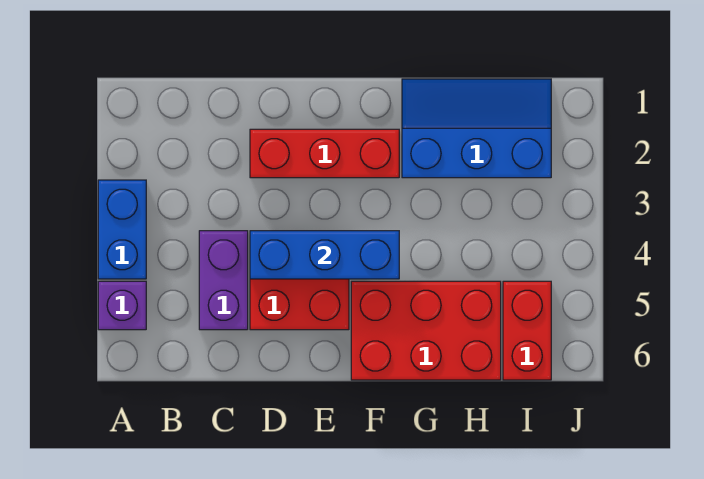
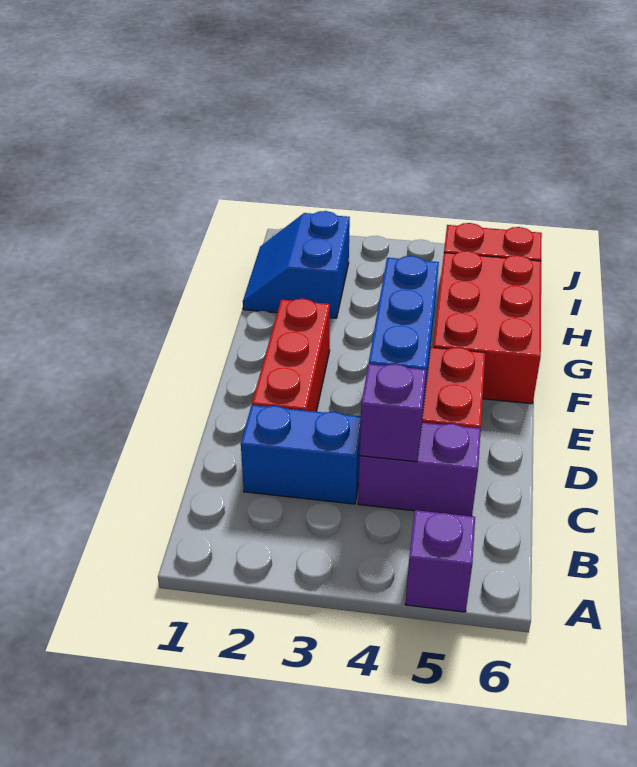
blue 1x2 brick [98,180,146,279] -> blue 1x2 brick moved to [241,405,361,504]
none -> purple 1x1 brick [360,364,426,462]
blue 2x3 slope [402,79,551,178] -> blue 2x2 slope [243,211,350,318]

